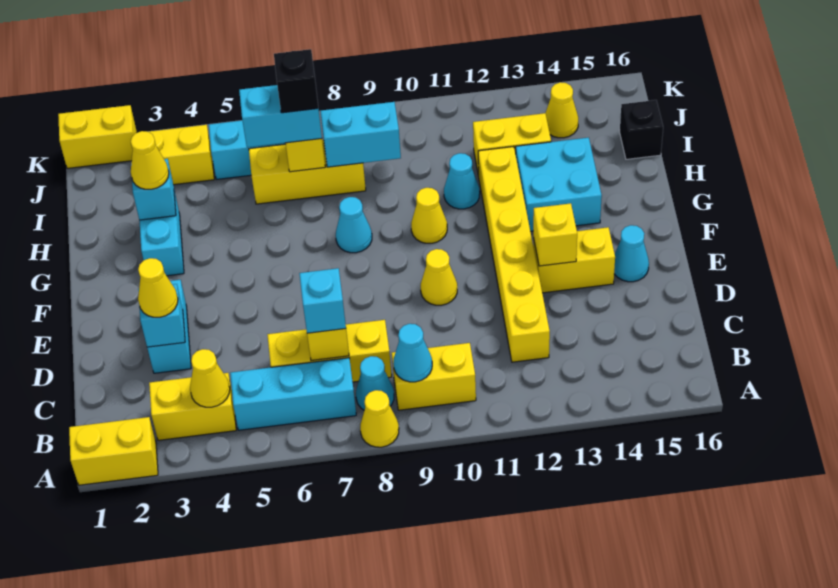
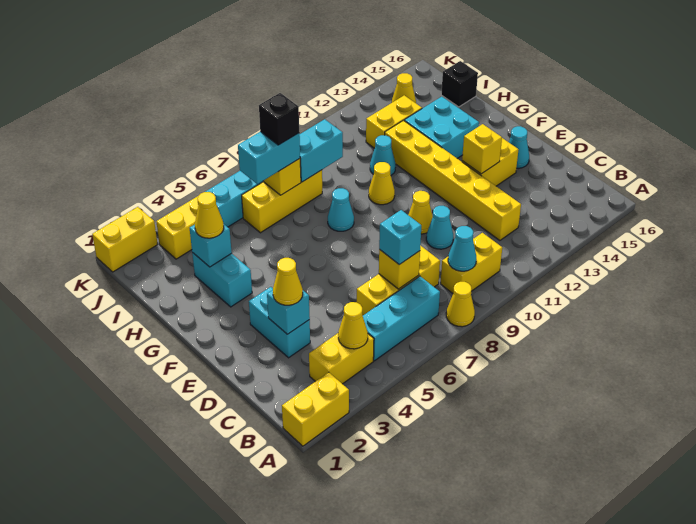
cyan 1x1 cone [356,356,394,410] -> cyan 1x1 cone moved to [426,206,453,249]

